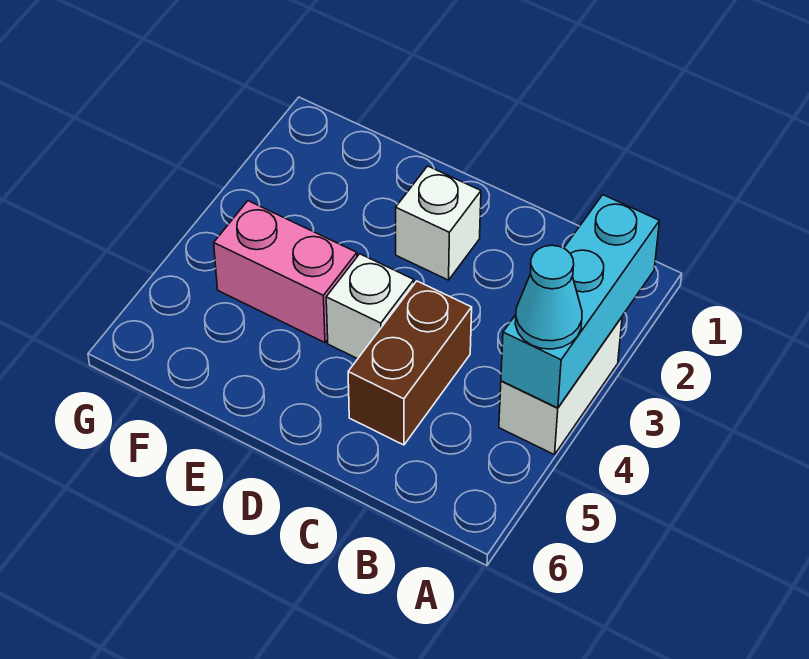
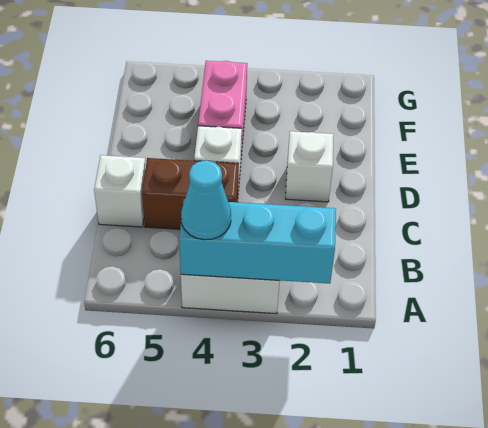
none -> white 1x1 brick [94,155,146,227]

